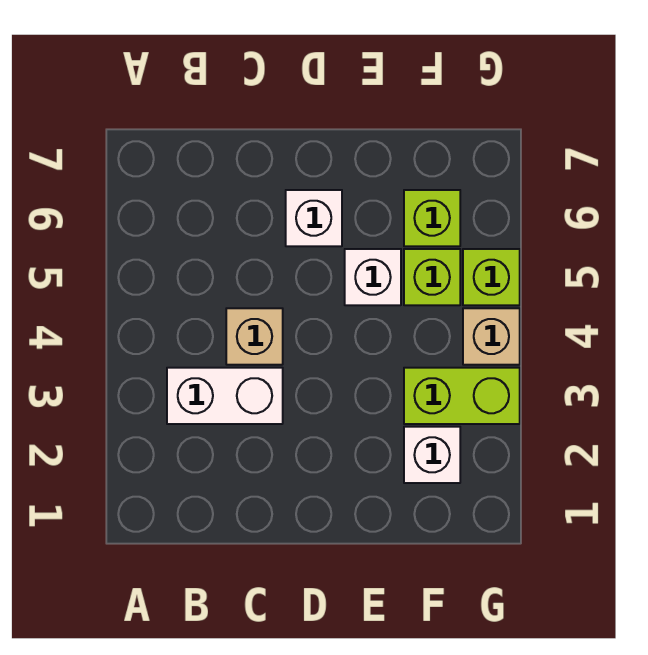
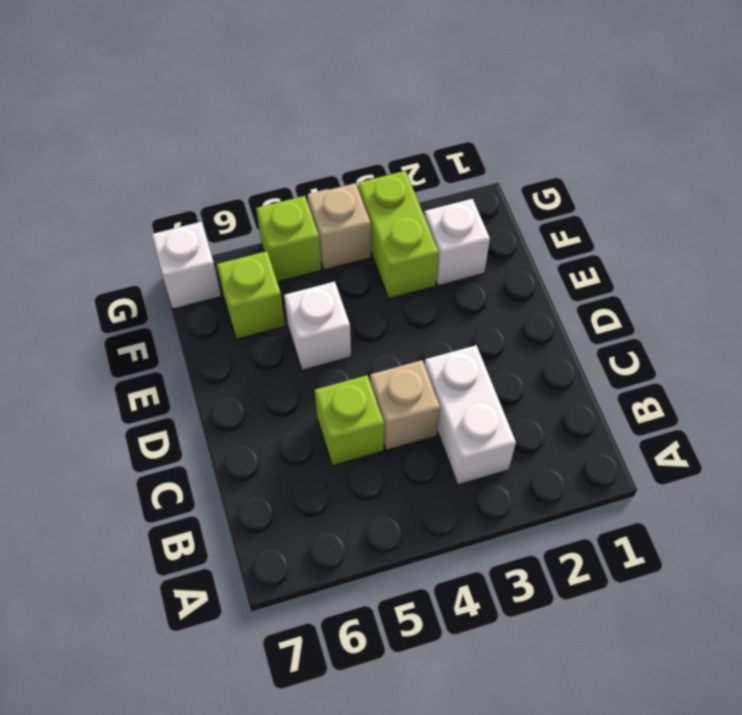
white 1x1 brick [286,190,342,246] -> white 1x1 brick moved to [152,222,221,309]
lime 1x1 brick [404,249,460,305] -> lime 1x1 brick moved to [315,375,384,466]

